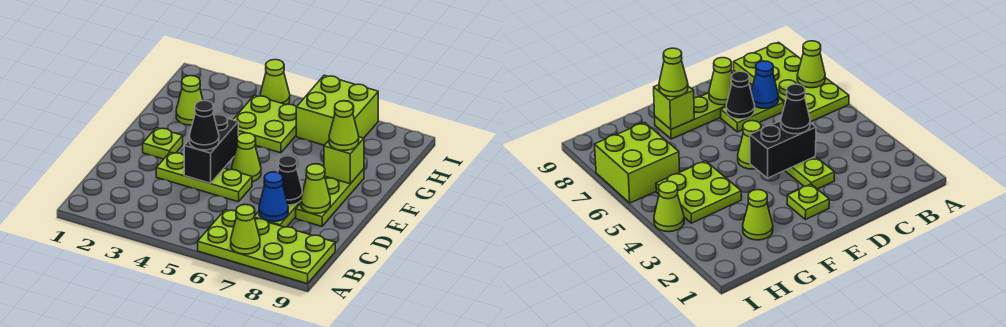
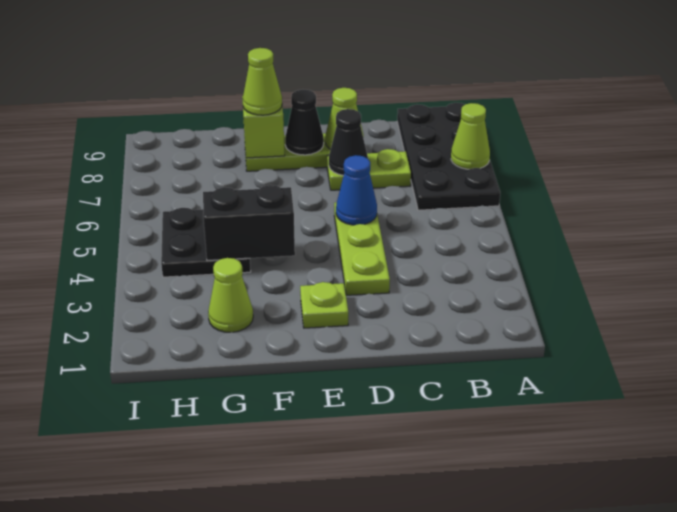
lime 2x4 plate [198,210,335,284] -> black 2x4 plate [397,103,500,210]
blue 1x1 cone [259,172,288,221] -> blue 1x1 cone moved to [336,155,377,225]
black 1x2 brick [184,114,238,183] -> black 1x2 brick moved to [203,185,295,261]
black 1x1 cone [190,100,219,150] -> black 1x1 cone moved to [285,90,324,155]
lime 1x1 cone [232,133,261,182] -> none
lime 2x2 plate [233,95,296,153] -> black 2x2 plate [161,208,251,277]
lime 2x2 brick [296,75,378,145] -> none
lime 1x1 cone [260,60,290,105] -> none

